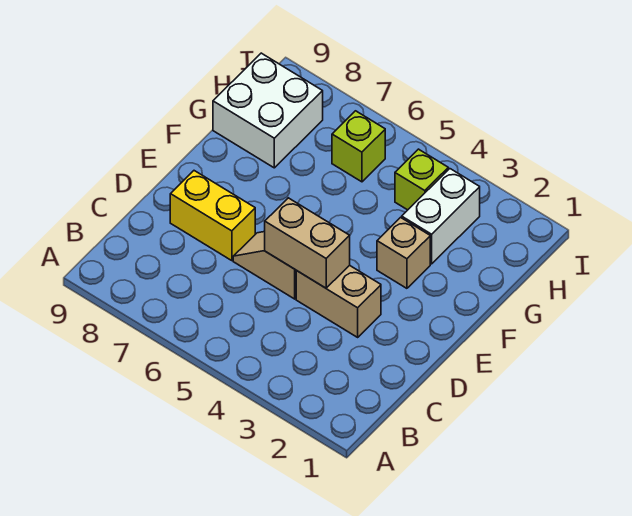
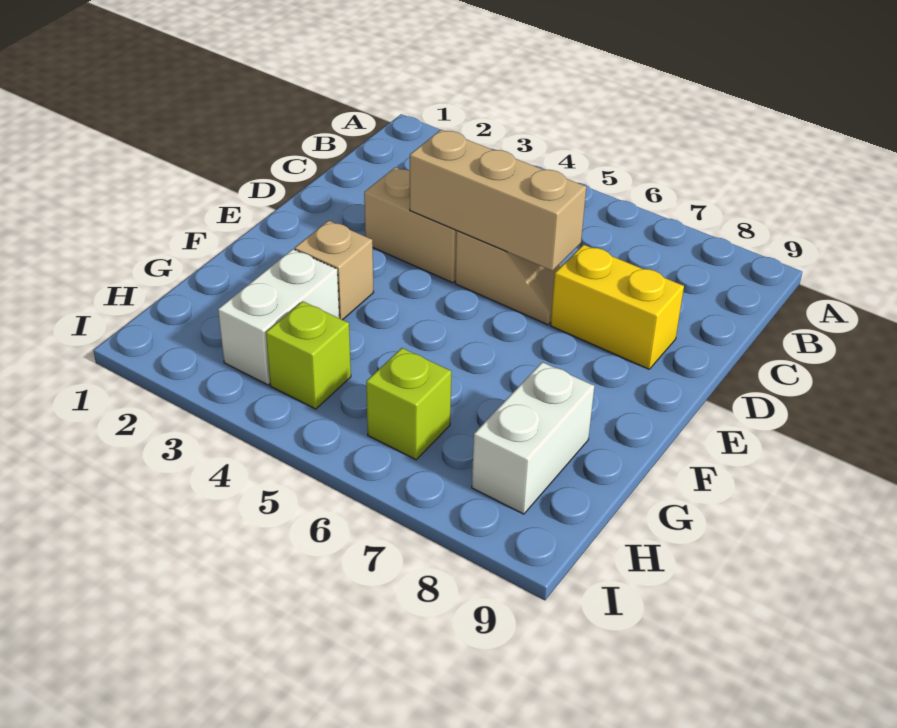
tan 1x2 brick [264,198,350,288] -> tan 1x3 brick [410,130,586,271]
white 2x2 brick [213,53,323,168] -> white 1x2 brick [472,362,594,514]

